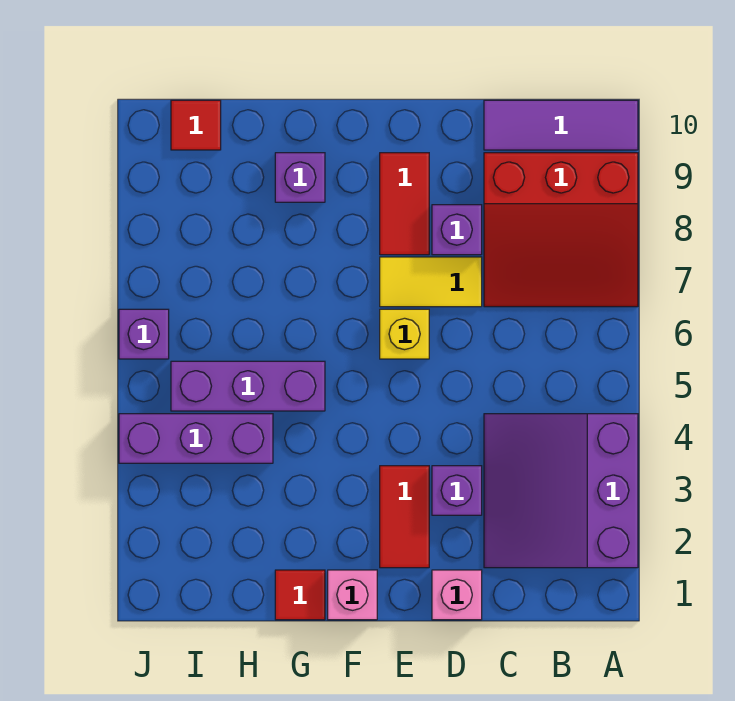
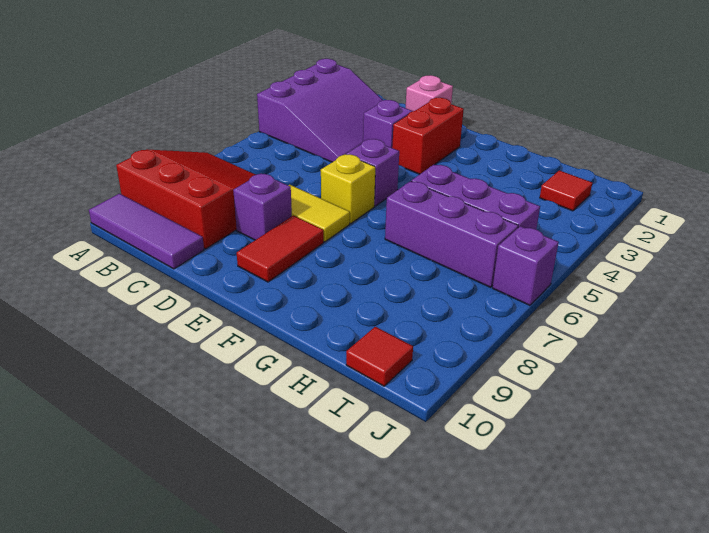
red 1x2 tile [380,466,429,568] -> red 1x2 brick [392,98,464,174]
pink 1x1 brick [328,570,377,620] -> none
red 1x1 tile [275,570,325,620] -> red 1x1 tile moved to [540,170,592,211]
purple 1x1 brick [275,153,325,202] -> purple 1x1 brick moved to [346,139,399,206]
purple 1x3 brick [119,414,273,463] -> purple 1x3 brick moved to [385,181,518,287]

